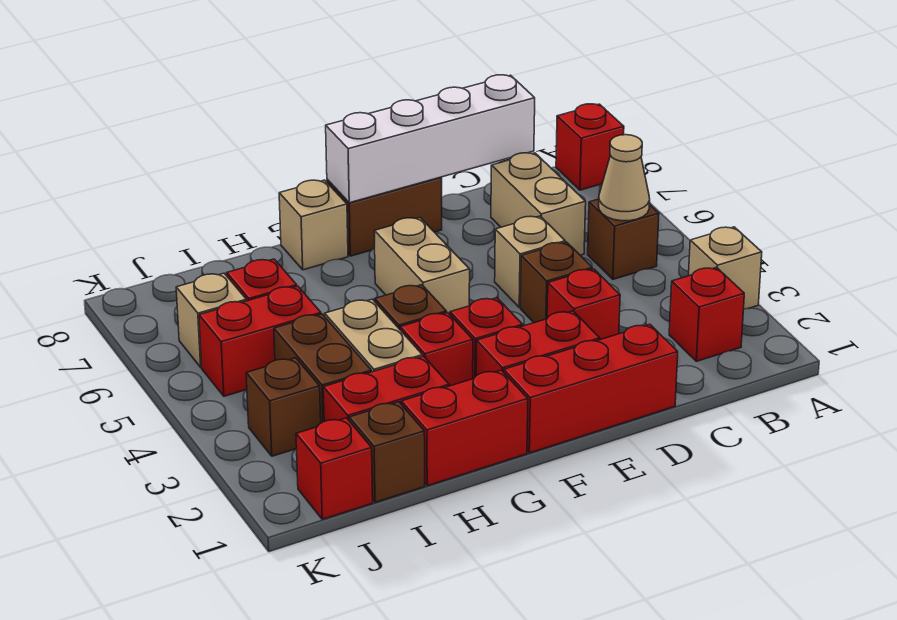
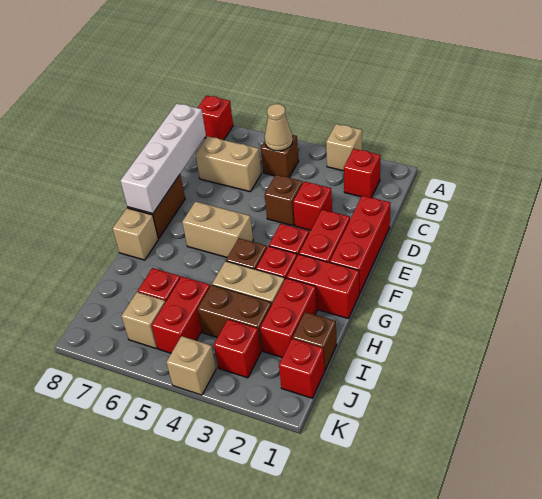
tan 1x1 brick [495,216,565,308] -> tan 1x1 brick moved to [166,336,216,395]
red 1x2 brick [401,370,528,486] -> red 1x2 brick turned to [287,254,359,319]
brown 1x1 brick [246,358,321,456] -> red 1x1 brick [214,320,261,378]

